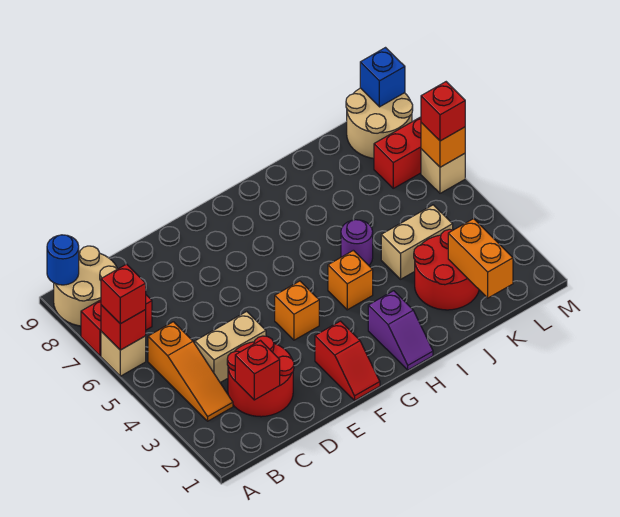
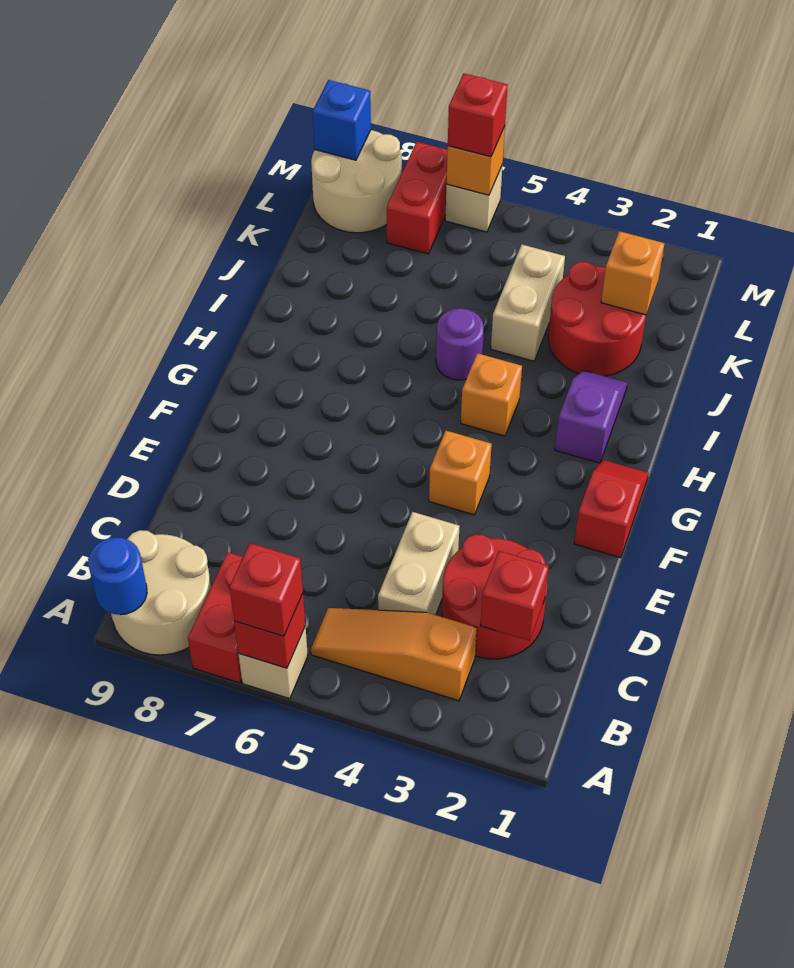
orange 1x3 slope [148,322,233,421] -> orange 1x3 slope turned to [311,608,477,701]
red 1x2 slope [315,321,380,400] -> red 1x2 slope turned to [574,460,649,558]
purple 1x2 slope [368,291,433,370] -> purple 1x2 slope turned to [555,370,627,463]
orange 1x2 brick [448,219,513,298] -> orange 1x1 brick [601,231,665,315]

